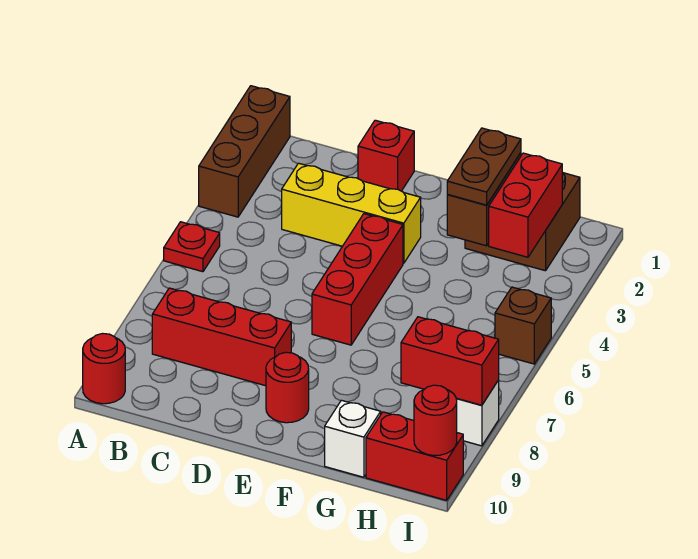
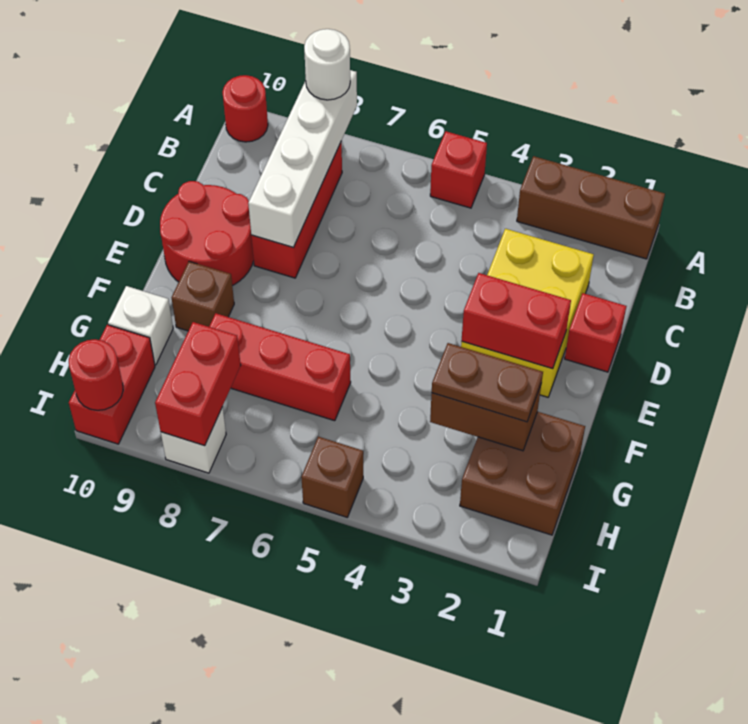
red 1x1 plate [164,222,220,272] -> red 1x1 brick [430,131,487,208]
none -> white 1x4 brick [248,70,357,248]
none -> white 1x1 round brick [304,29,350,100]
yellow 1x3 brick [282,163,421,263] -> yellow 2x3 brick [461,229,594,397]
red 1x3 brick [312,214,403,345] -> red 1x3 brick moved to [209,313,351,421]
red 1x1 round brick [266,352,309,423] -> red 2x2 round brick [160,181,254,286]
none -> brown 1x1 brick [172,261,234,331]
red 1x2 brick [489,153,562,257] -> red 1x2 brick moved to [462,273,571,369]

